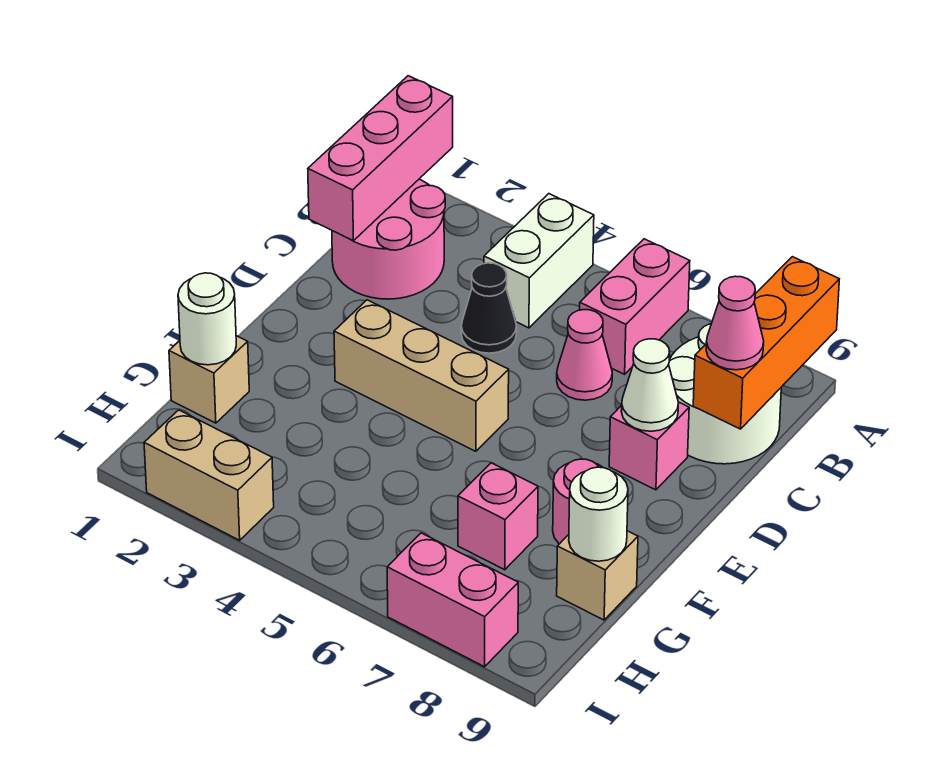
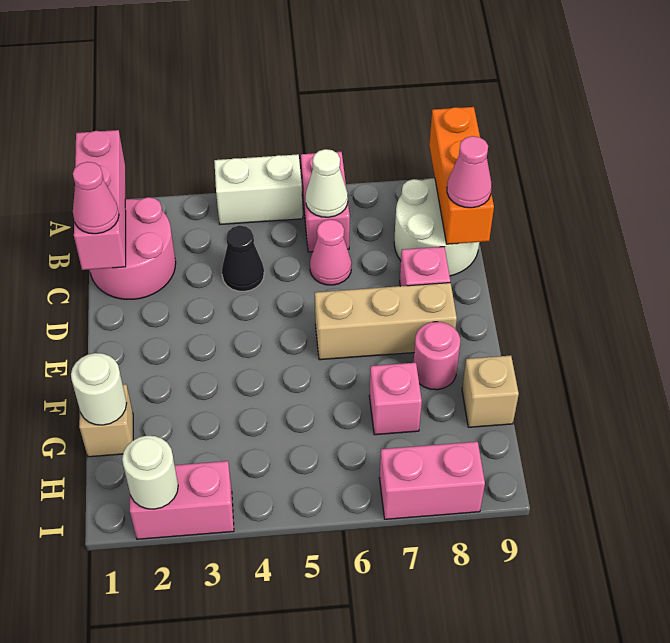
white 1x2 brick [484,194,594,328] -> white 1x2 brick turned to [214,154,303,224]
none -> pink 1x1 cone [73,162,119,234]
white 1x1 cone [621,339,678,431] -> white 1x1 cone moved to [306,149,348,217]
tan 1x3 brick [334,300,509,451] -> tan 1x3 brick moved to [315,283,457,360]
white 1x1 round brick [569,467,628,561] -> white 1x1 round brick moved to [122,436,178,509]
tan 1x2 brick [144,410,274,540] -> pink 1x2 brick [130,461,234,539]

